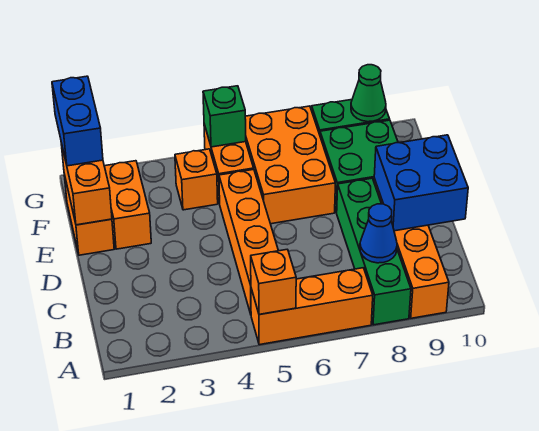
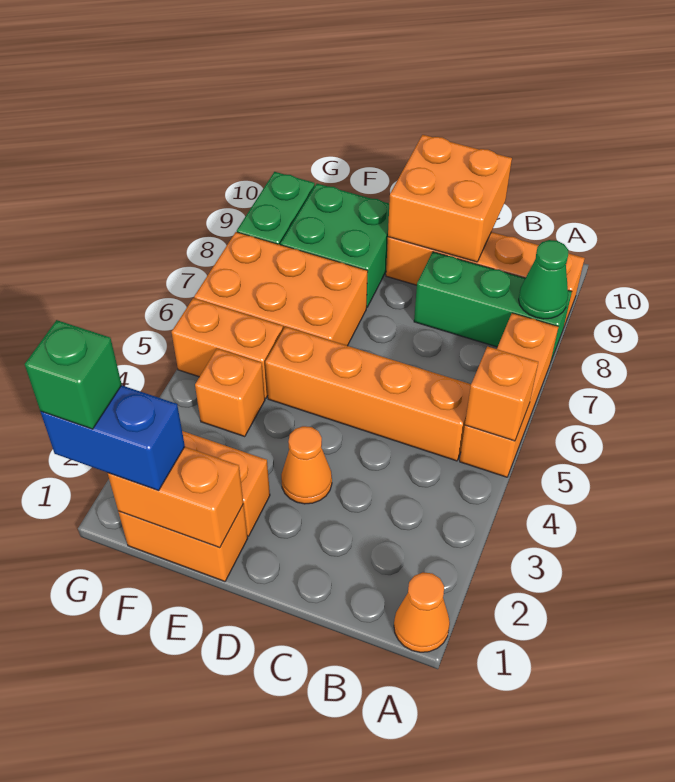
none -> orange 1x1 cone [394,572,450,652]
green 1x4 brick [337,178,411,325] -> green 1x3 brick [414,252,572,361]
blue 1x1 cone [360,204,397,263] -> none
blue 2x2 brick [374,135,468,231] -> orange 2x2 brick [388,135,512,262]
none -> orange 1x1 cone [281,426,332,504]
green 1x1 brick [203,86,246,147] -> green 1x1 brick moved to [25,320,122,429]
green 1x1 cone [351,65,386,122] -> green 1x1 cone moved to [519,240,568,319]

